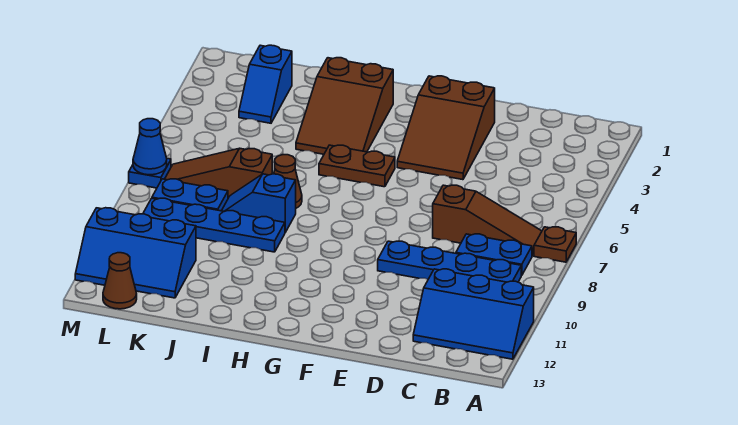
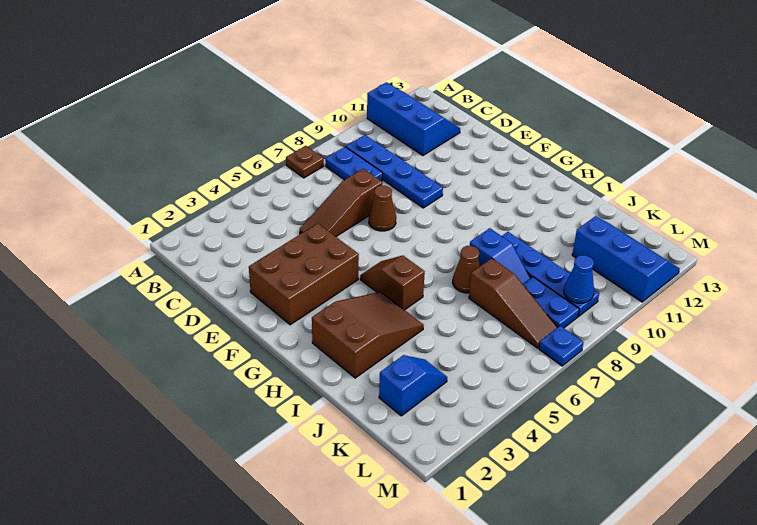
brown 1x3 slope [433,185,542,256] -> brown 1x3 slope turned to [300,169,382,237]
brown 2x3 slope [397,76,495,180] -> brown 2x3 brick [249,224,359,325]
brown 1x2 plate [319,145,395,187] -> brown 1x2 slope [360,256,425,310]
brown 1x1 cone [103,253,137,309] -> brown 1x1 cone moved to [369,185,396,231]
blue 1x1 cone [133,119,167,175] -> blue 1x1 cone moved to [564,255,594,303]

